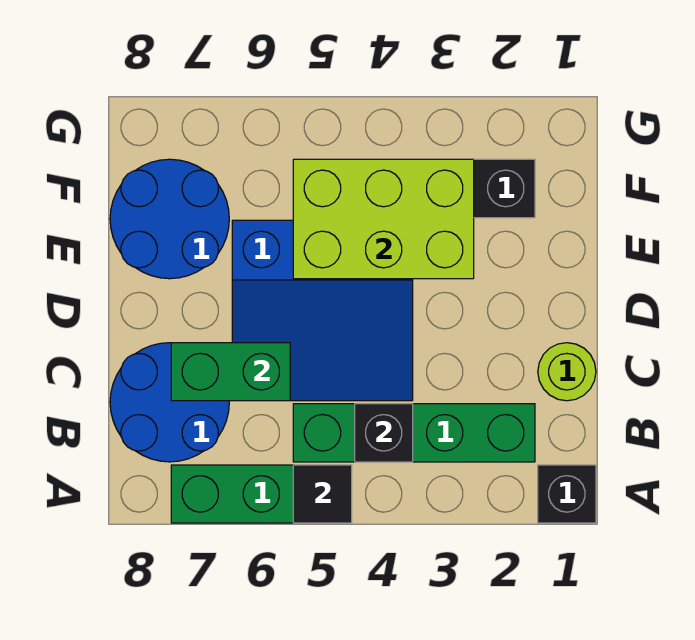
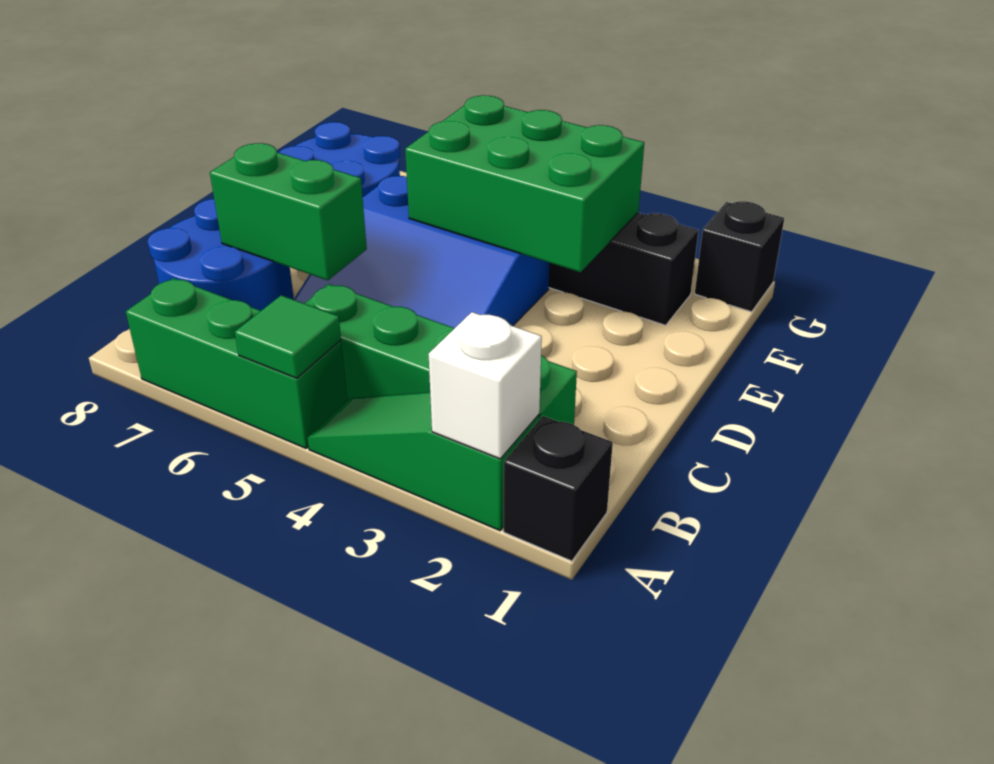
none -> green 1x3 slope [308,392,539,531]
none -> white 1x1 brick [429,312,542,459]
black 1x1 tile [293,465,352,523] -> green 1x1 tile [235,295,341,378]
black 1x1 brick [355,404,413,462] -> black 1x1 brick moved to [695,201,784,312]
lime 1x1 round brick [538,343,596,401] -> none
lime 2x3 brick [293,159,474,279] -> green 2x3 brick [405,95,644,272]

